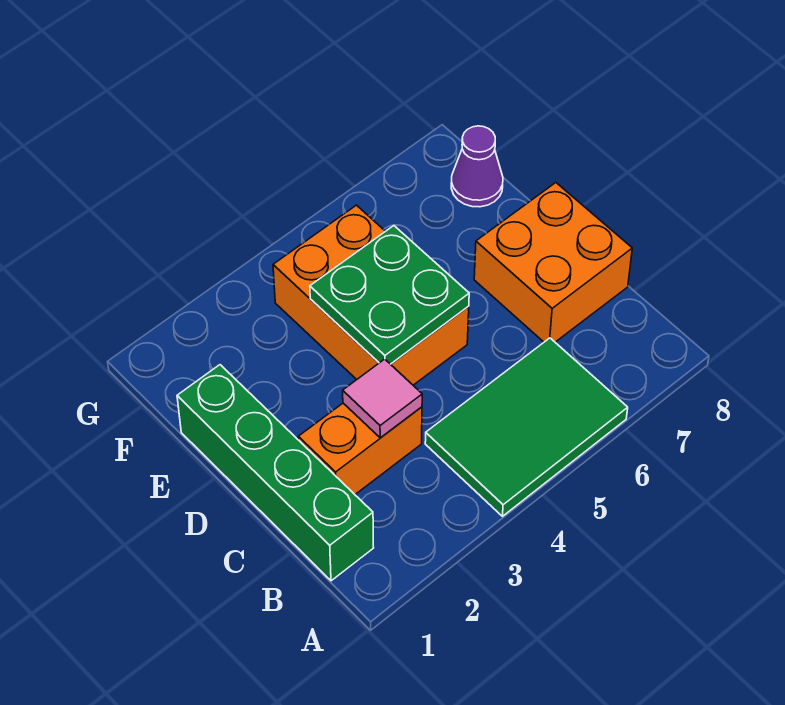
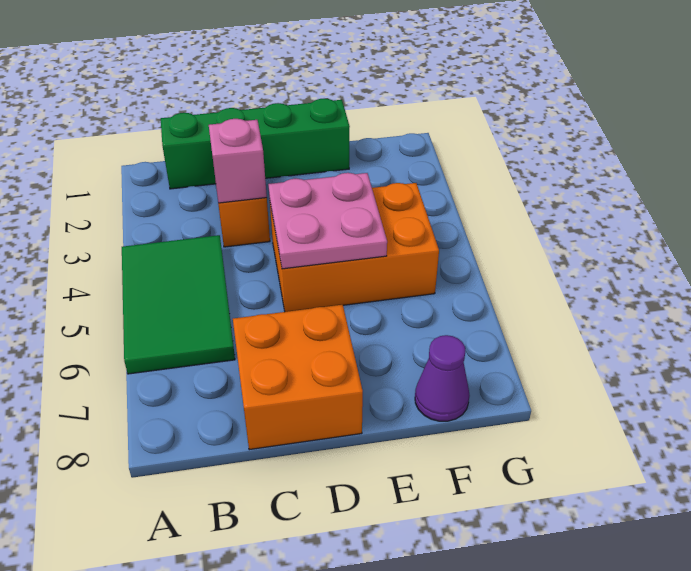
pink 1x1 tile [343,359,422,438] -> pink 1x1 brick [209,119,267,203]
green 2x2 plate [310,226,469,364] -> pink 2x2 plate [268,173,387,269]

